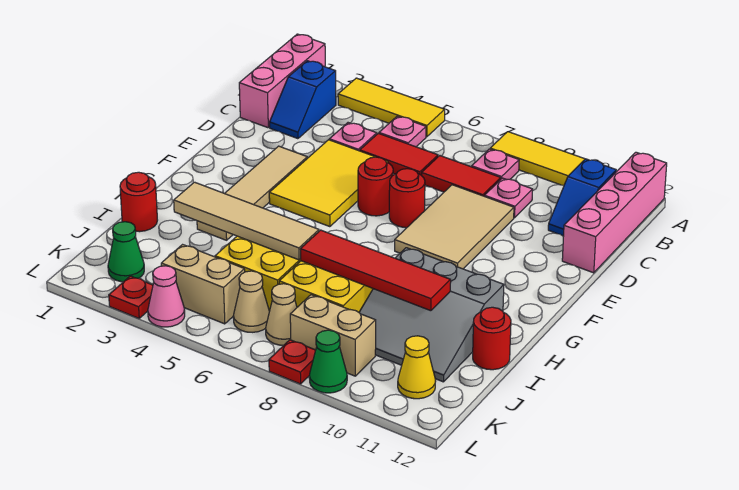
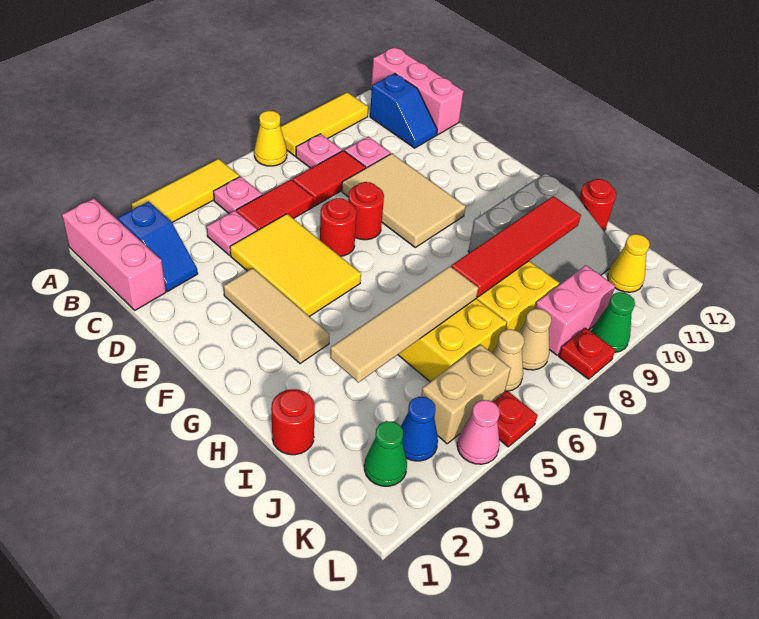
none -> yellow 1x1 cone [254,111,287,166]
pink 1x4 brick [562,152,667,273] -> pink 1x3 brick [371,47,464,135]
tan 1x4 tile [197,146,307,240] -> tan 1x3 tile [224,268,330,363]
none -> blue 1x1 cone [401,397,438,461]
tan 1x2 brick [290,295,376,376] -> pink 1x2 brick [535,265,615,355]
red 1x1 plate [109,276,153,318] -> red 1x1 plate moved to [493,391,538,447]

